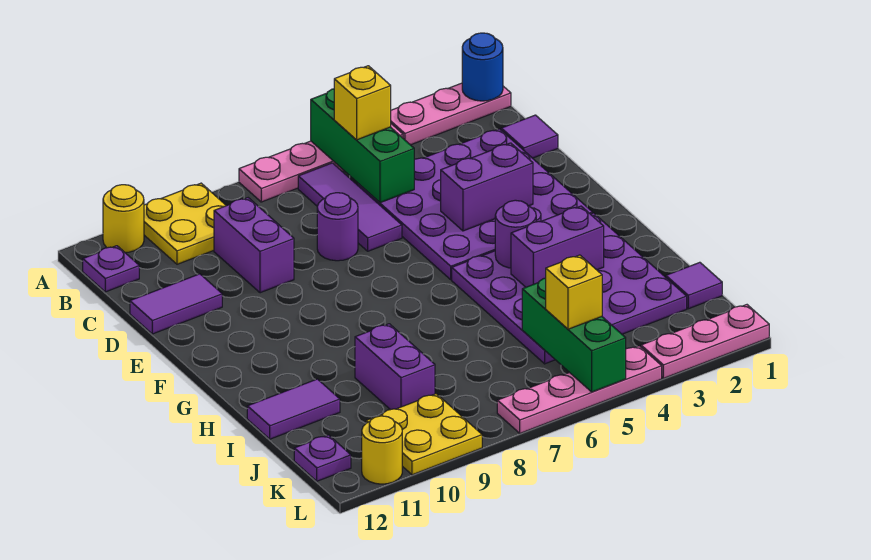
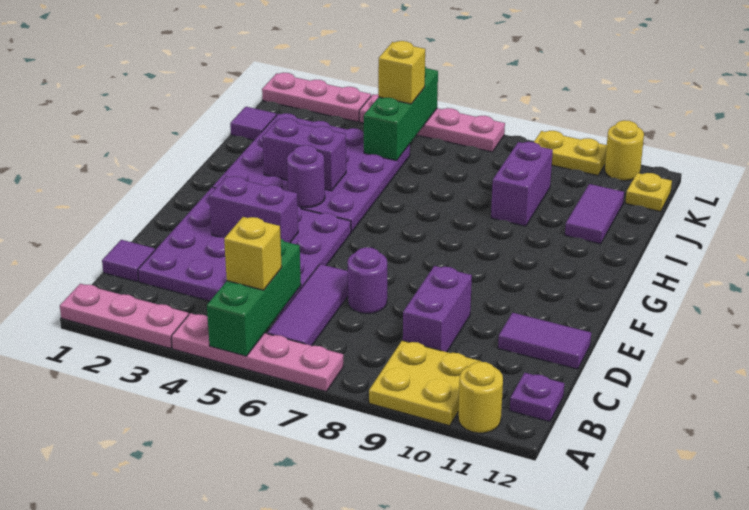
blue 1x1 round brick [462,33,503,101] -> none
purple 1x2 tile [247,379,340,439] -> purple 1x2 tile turned to [565,184,624,244]
yellow 2x2 plate [366,394,482,475] -> yellow 1x2 plate [534,131,607,175]
purple 1x1 plate [294,435,351,481] -> yellow 1x1 plate [625,173,672,212]

